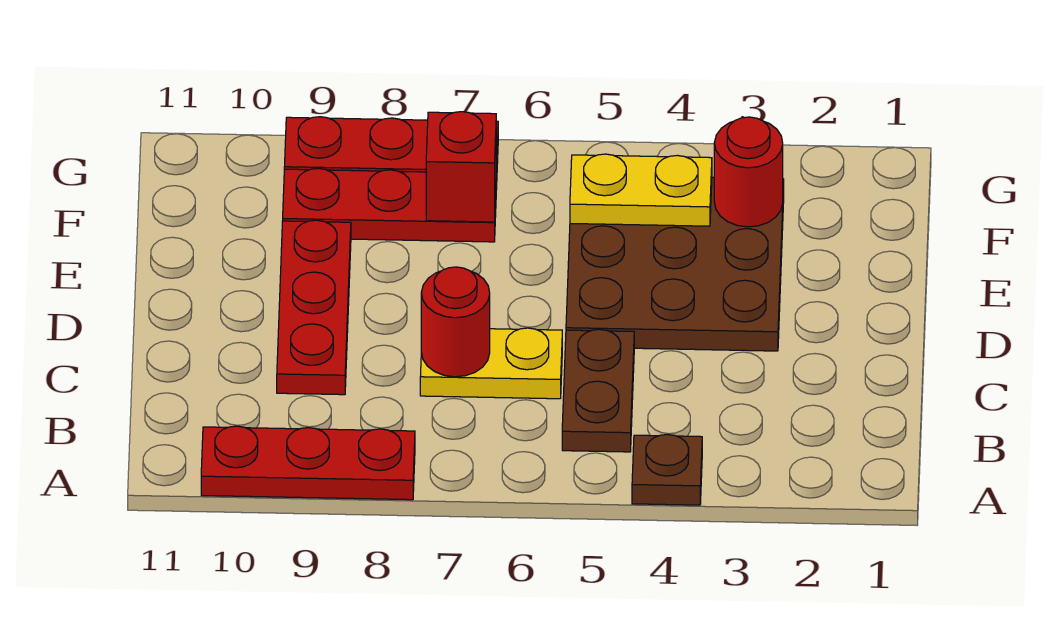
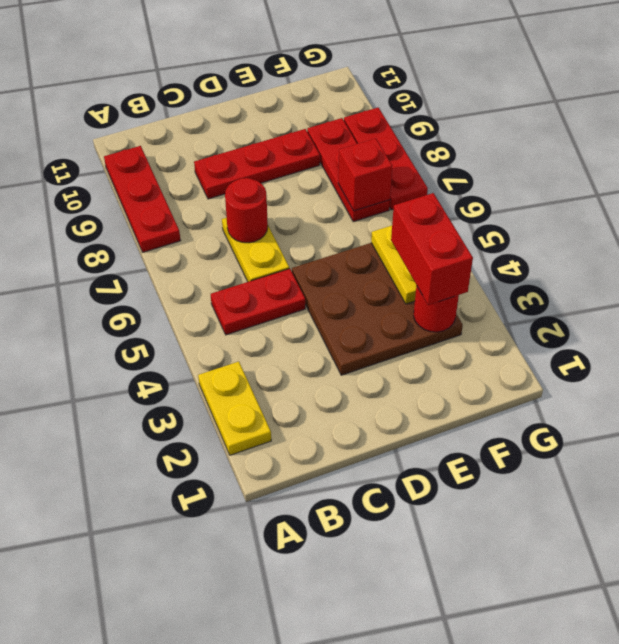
none -> yellow 1x2 plate [198,362,271,455]
brown 1x1 plate [632,434,702,505] -> none
brown 1x2 plate [562,329,634,452] -> red 1x2 plate [211,269,305,335]
none -> red 1x2 brick [391,193,473,305]

